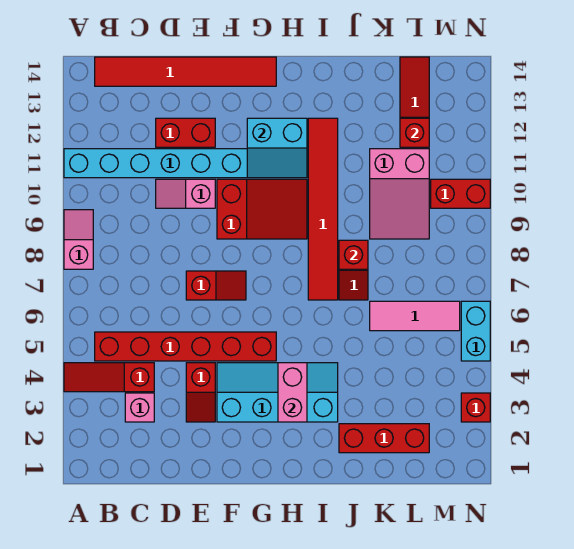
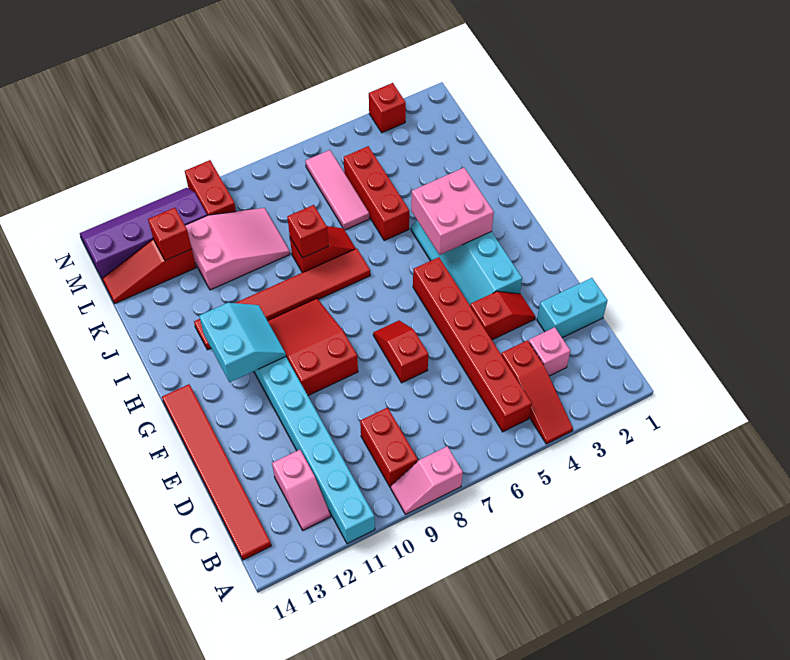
pink 1x2 slope [156,179,215,208] -> pink 1x2 slope moved to [272,450,331,530]
red 1x2 brick [156,118,215,147] -> red 1x2 brick moved to [360,408,418,487]
pink 1x2 brick [278,363,307,422] -> pink 2x2 brick [411,168,494,255]
red 1x3 brick [339,424,429,453] -> red 1x3 brick moved to [344,146,409,240]
none -> purple 2x4 slope [80,188,207,278]
cyan 1x2 brick [461,301,490,361] -> cyan 1x2 brick moved to [537,278,608,338]

